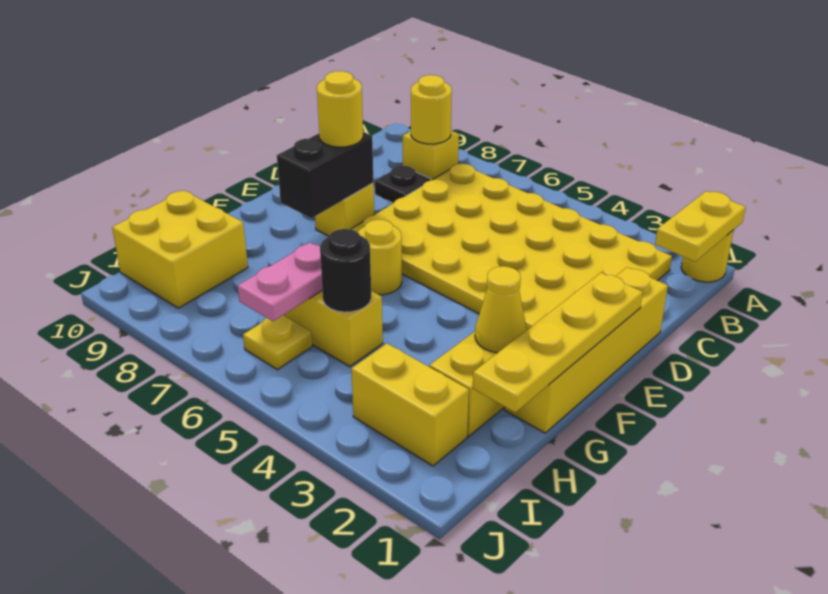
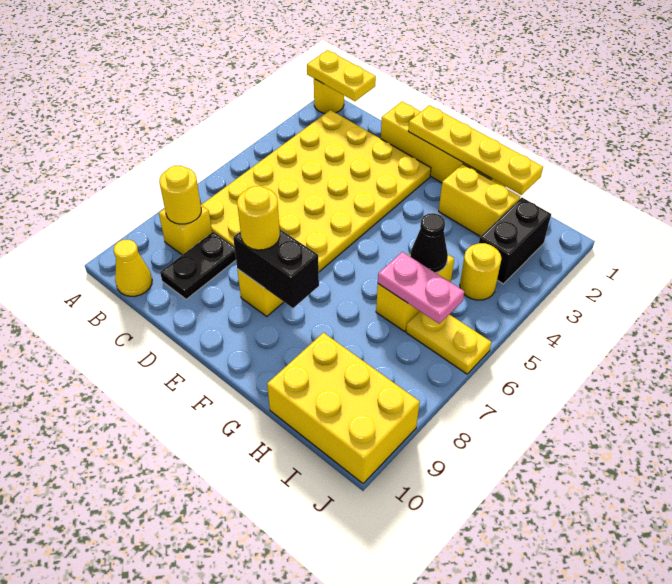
black 1x1 plate [375,166,431,203] -> black 1x2 plate [160,232,236,299]
yellow 1x1 round brick [358,220,402,295] -> yellow 1x1 round brick moved to [460,243,501,300]
yellow 1x1 cone [475,266,527,353] -> yellow 1x1 cone moved to [114,240,152,296]
black 1x1 round brick [320,229,371,312] -> black 1x1 cone [410,213,448,273]
yellow 2x2 brick [112,190,248,308] -> yellow 2x3 brick [267,333,420,484]
yellow 1x2 brick [351,344,469,466] -> black 1x2 brick [479,198,551,284]
yellow 1x1 plate [243,315,312,370] -> yellow 1x2 plate [406,311,491,374]

